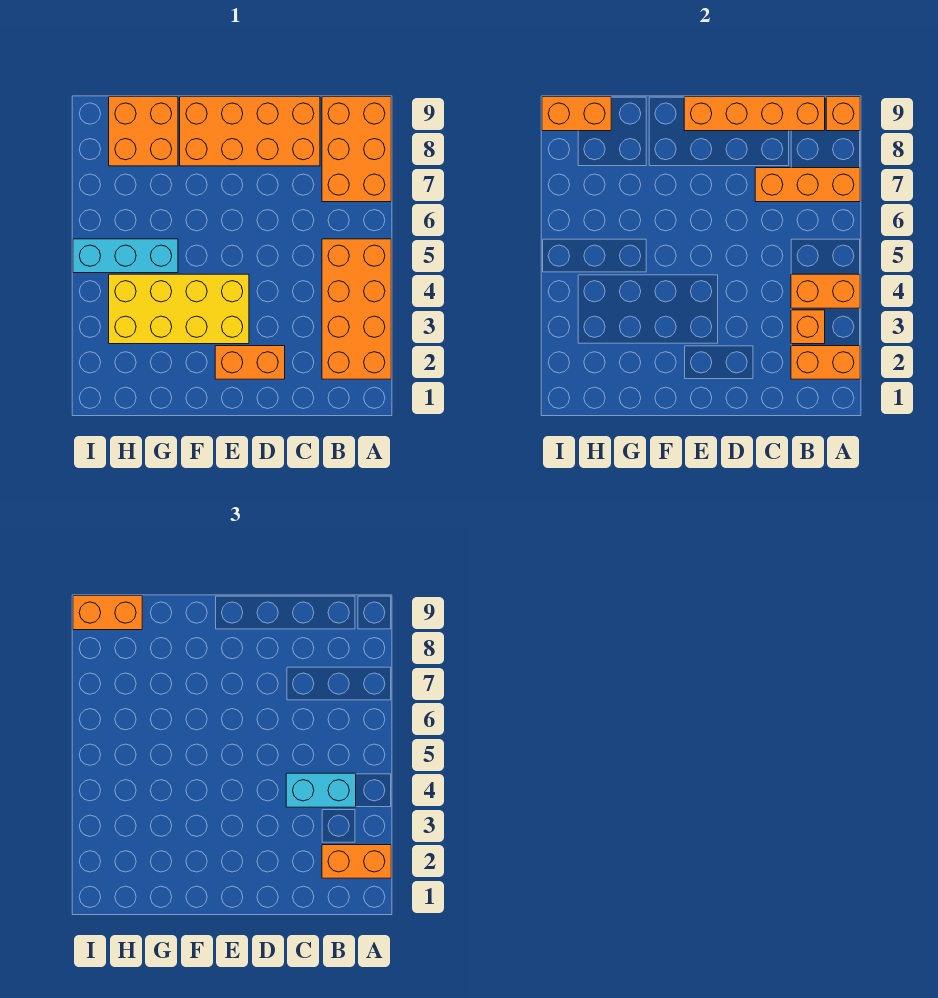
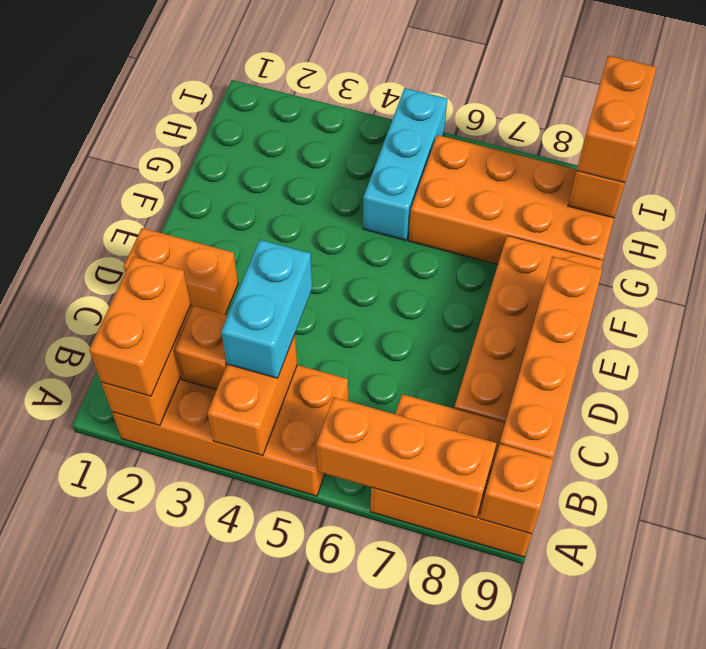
orange 1x3 brick [755,168,860,202] -> orange 1x3 brick turned to [316,397,497,518]
orange 1x2 brick [215,346,285,379] -> orange 1x2 brick turned to [124,228,238,314]
yellow 2x4 brick [109,274,249,344] -> none
orange 2x2 brick [109,97,178,166] -> orange 2x4 brick [409,135,614,264]

